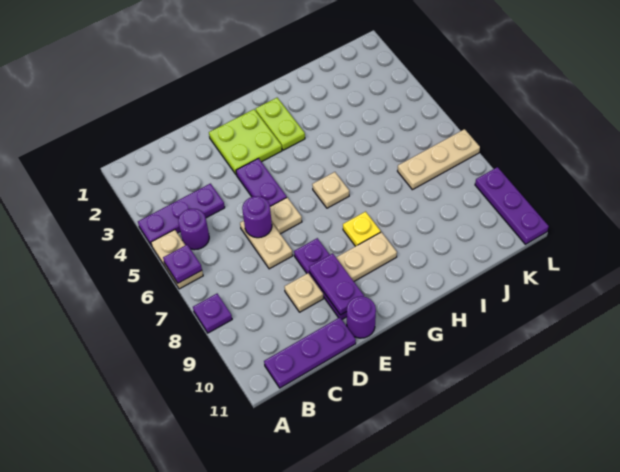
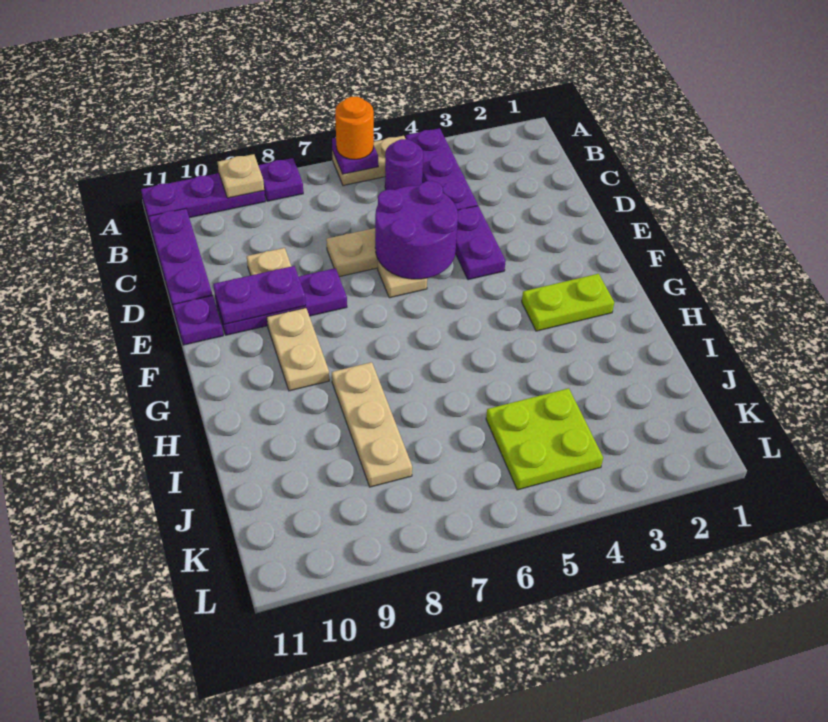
none -> orange 1x1 round brick [335,97,374,159]
purple 1x1 round brick [242,196,272,238] -> purple 2x2 round brick [375,181,458,279]
lime 2x2 plate [209,109,282,175] -> lime 2x2 plate moved to [486,388,603,490]
purple 1x2 plate [236,158,287,206] -> purple 1x2 plate turned to [455,206,506,280]
purple 1x1 round brick [347,296,376,338] -> purple 1x1 plate [173,296,223,345]
tan 1x1 plate [312,172,349,208] -> tan 1x1 plate moved to [218,154,264,198]
yellow 1x1 plate [343,212,381,246] -> none
tan 1x3 plate [398,129,480,190] -> tan 1x3 plate moved to [332,362,412,487]
purple 1x3 plate [475,167,549,244] -> purple 1x3 plate moved to [141,173,265,223]

